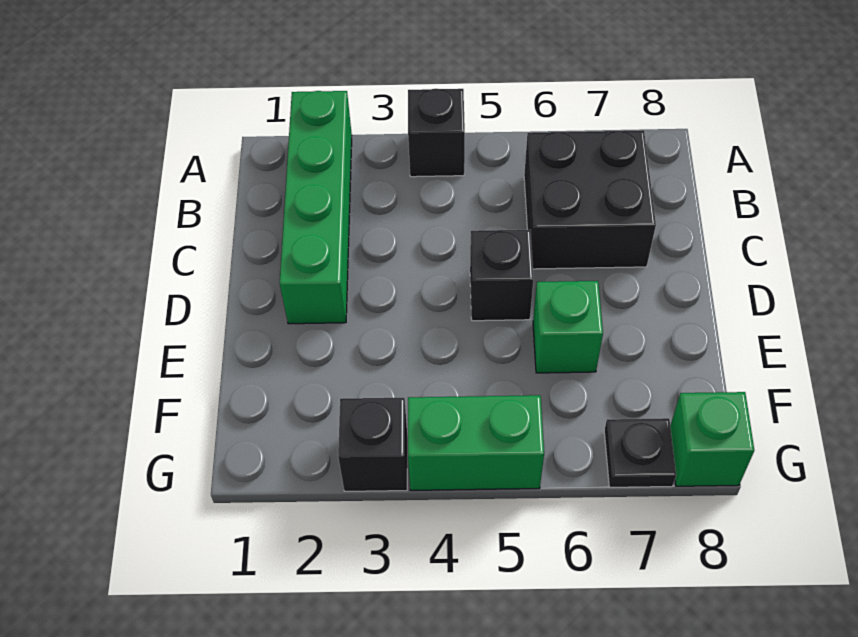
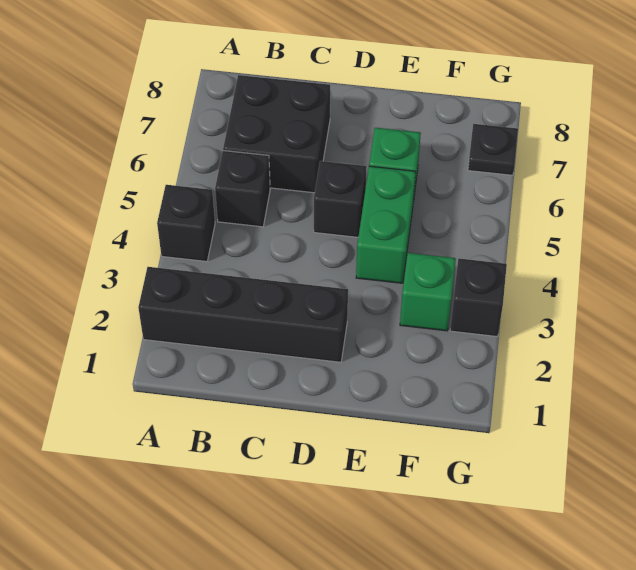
green 1x4 brick [280,91,352,324] -> black 1x4 brick [138,267,348,362]
none -> black 1x1 brick [215,151,270,227]
green 1x2 brick [408,395,544,490] -> green 1x2 brick moved to [356,166,416,283]
green 1x1 brick [670,392,754,486] -> green 1x1 brick moved to [400,253,456,331]

